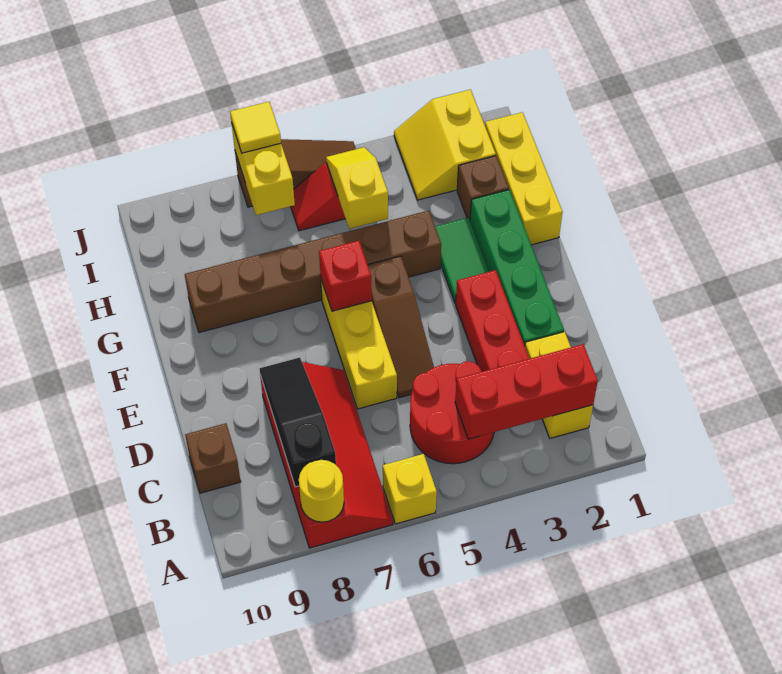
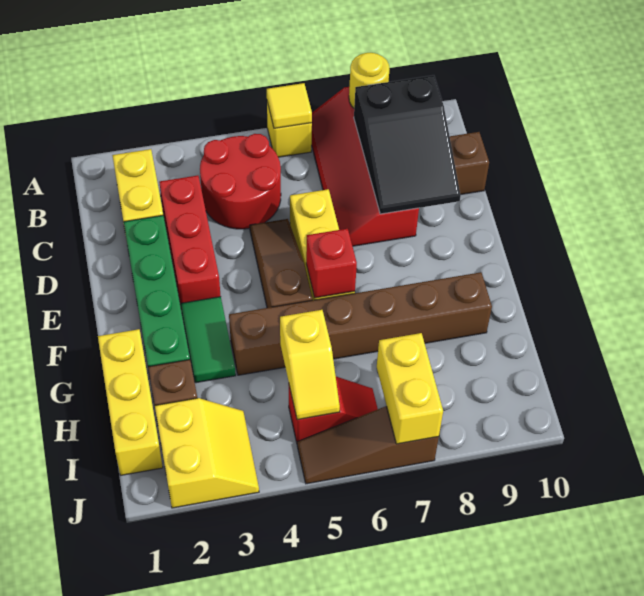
red 1x3 brick [455,344,598,439] -> none
black 1x3 slope [259,357,336,487] -> black 2x3 slope [354,75,461,214]
yellow 1x1 tile [230,102,281,153] -> yellow 1x1 tile moved to [267,83,312,128]

